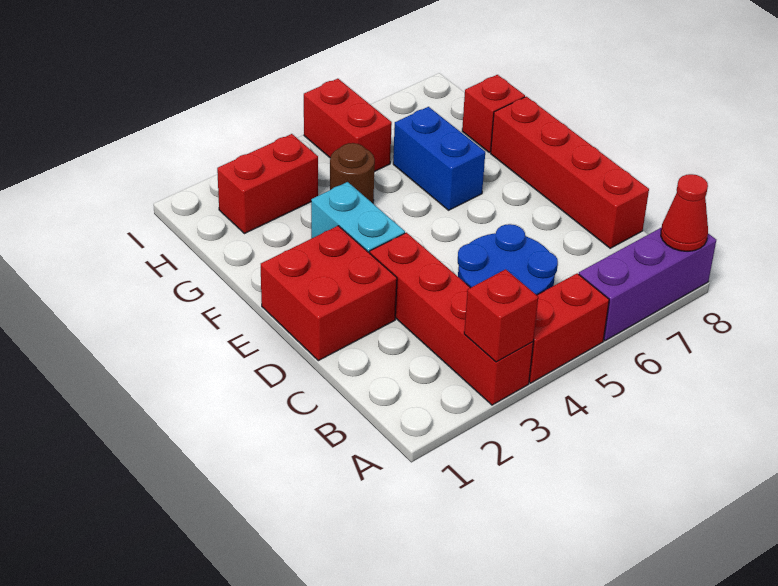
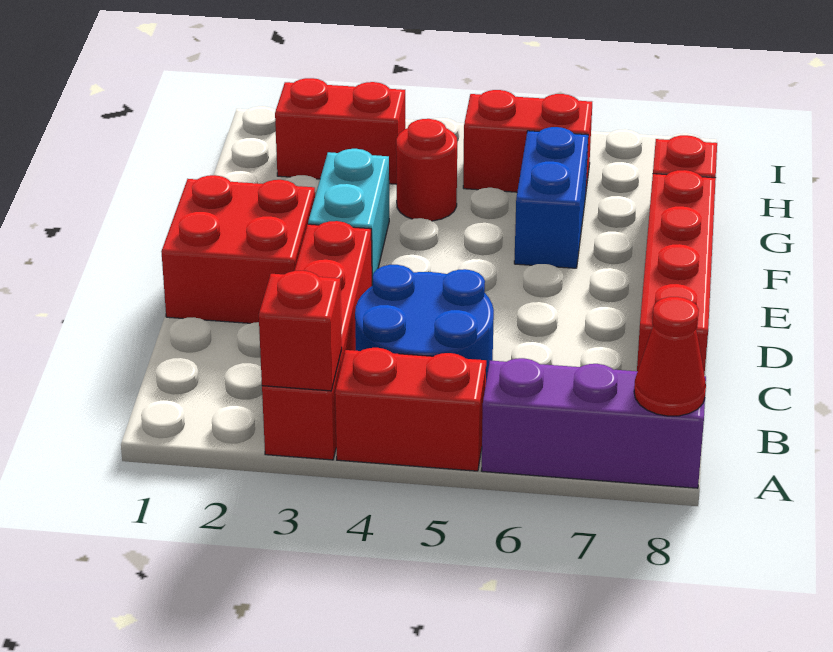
brown 1x1 round brick [330,143,375,203] -> red 1x1 round brick [396,119,457,221]
red 1x2 brick [304,79,392,172] -> red 1x2 brick turned to [463,90,592,196]

